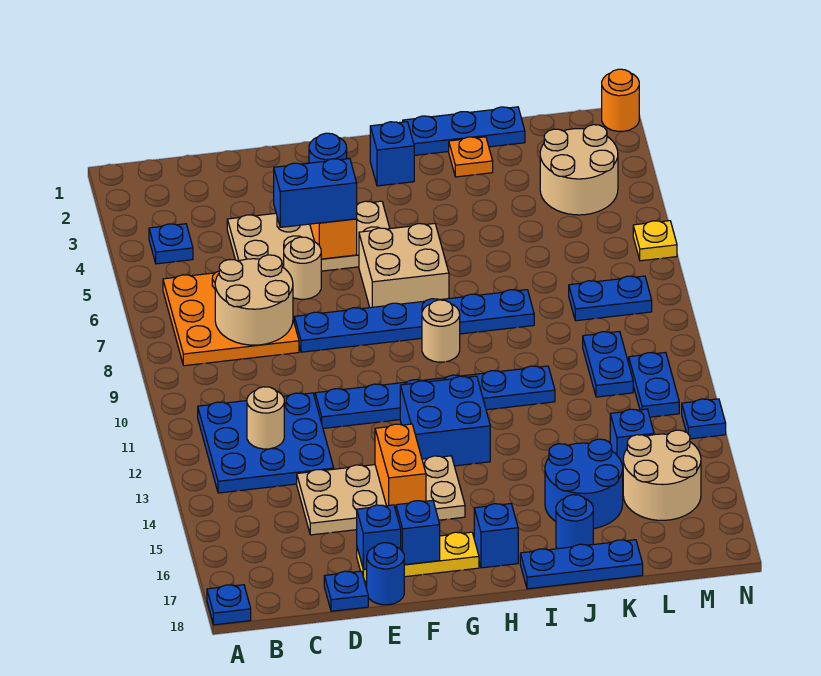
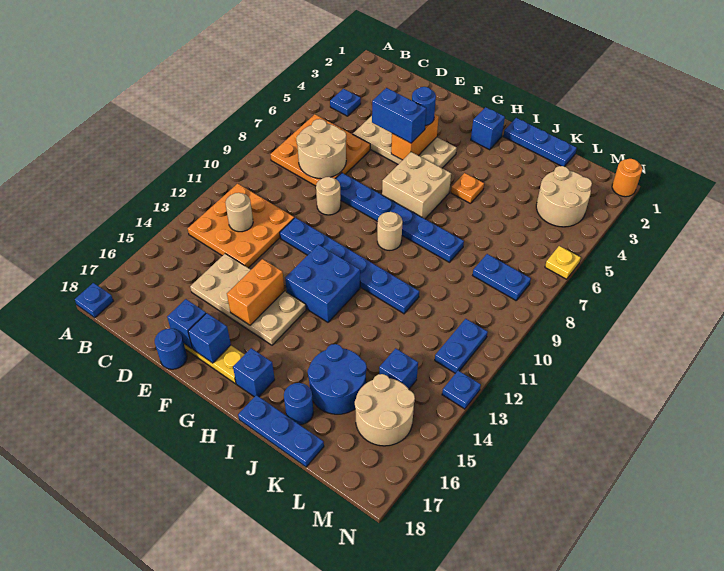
blue 3x3 plate [198,393,334,493] -> orange 3x3 plate [188,184,294,268]
blue 1x1 plate [324,571,368,611] -> none
tan 1x1 round brick [284,237,321,299] -> tan 1x1 round brick moved to [316,177,341,215]
orange 1x1 plate [449,137,493,177] -> orange 1x1 plate moved to [451,173,484,204]
blue 1x2 plate [583,331,633,397] -> none

